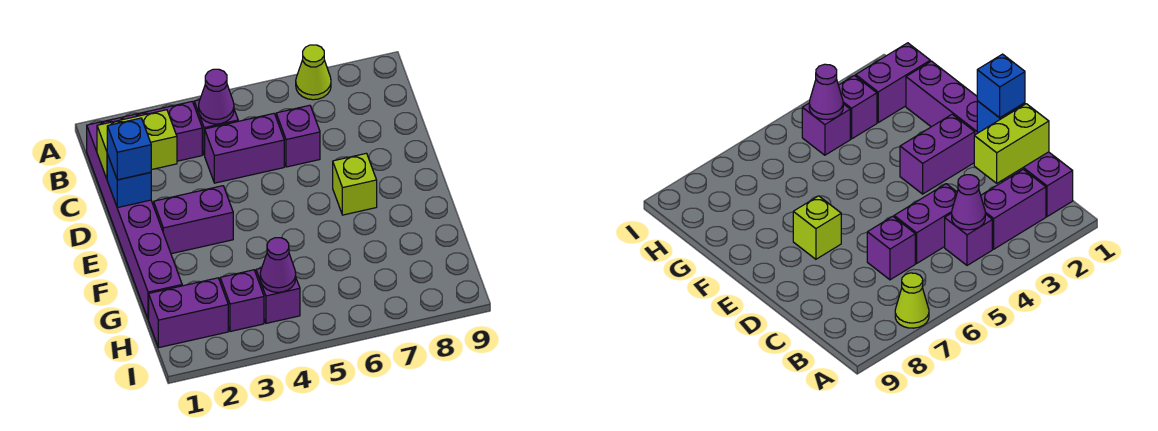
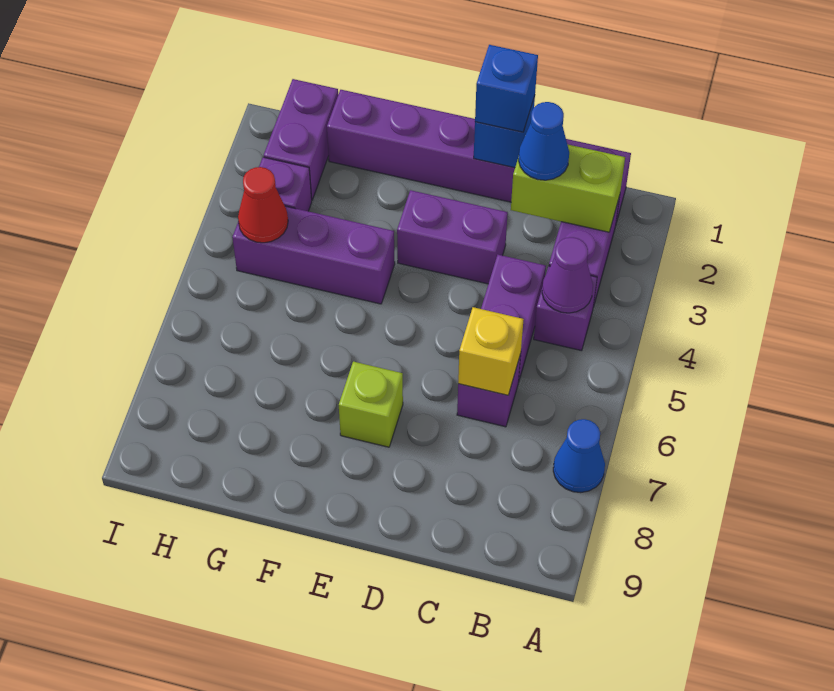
lime 1x1 cone [296,45,331,100] -> blue 1x1 cone [553,419,605,493]
lime 1x2 brick [97,110,177,179] -> lime 1x2 brick turned to [511,144,625,232]
none -> blue 1x1 cone [519,102,569,180]
none -> yellow 1x1 brick [458,307,524,395]
purple 1x2 brick [154,186,233,254] -> purple 1x2 brick turned to [397,190,508,284]
purple 1x1 brick [256,268,300,323] -> purple 1x3 brick [232,206,395,304]
purple 1x1 cone [260,238,296,292] -> red 1x1 cone [238,167,288,243]

